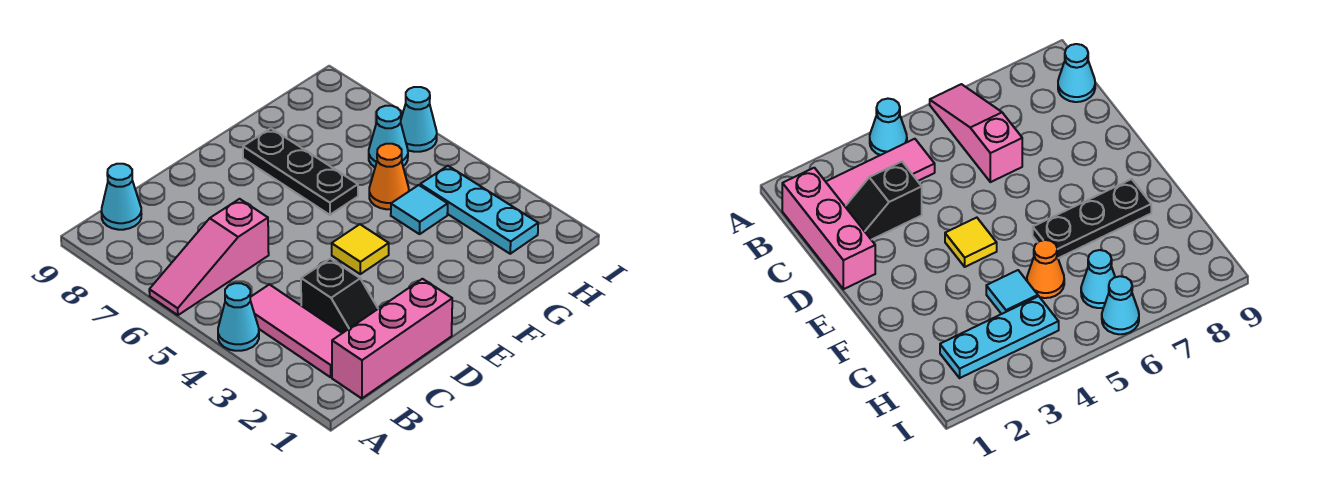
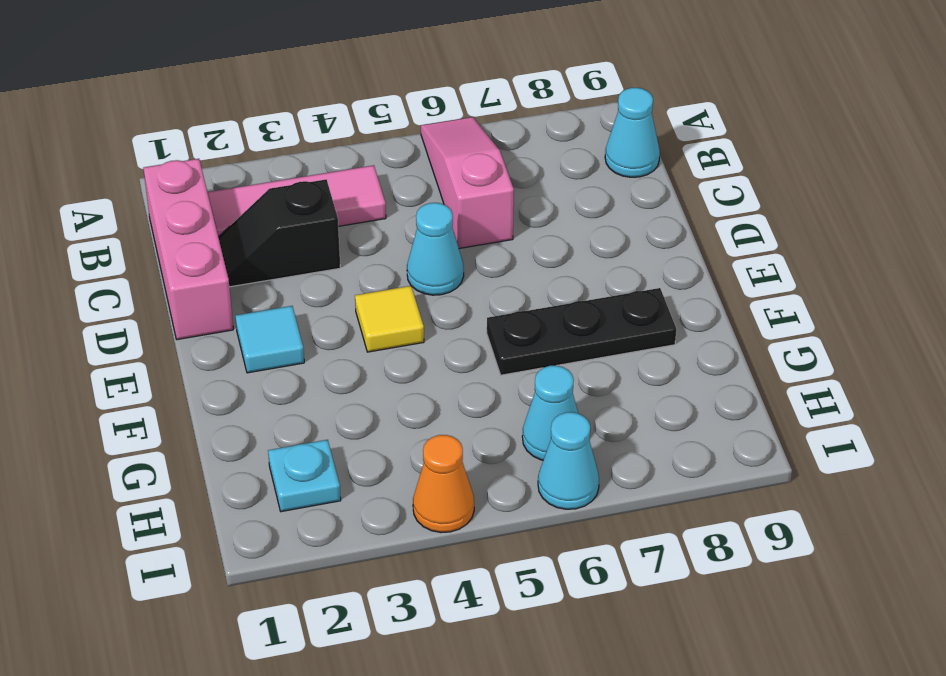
cyan 1x1 cone [218,283,259,351] -> cyan 1x1 cone moved to [407,203,464,295]
cyan 1x1 tile [391,185,448,234] -> cyan 1x1 tile moved to [235,306,304,373]
orange 1x1 cone [369,144,409,209] -> orange 1x1 cone moved to [413,435,474,533]
cyan 1x3 plate [420,166,538,254] -> cyan 1x1 plate [268,440,341,512]

